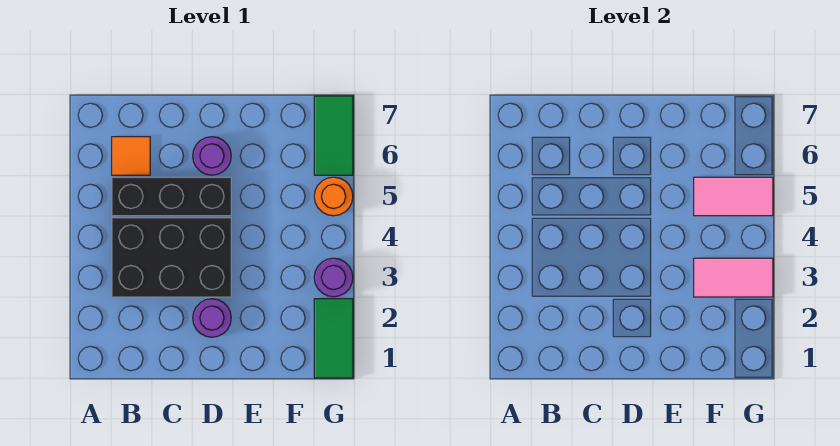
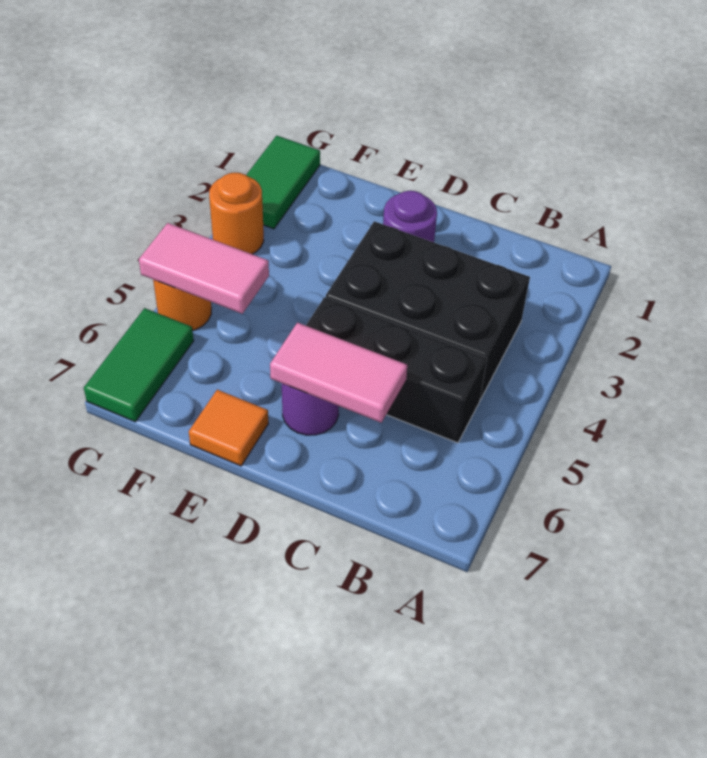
orange 1x1 tile [112,137,150,175] -> orange 1x1 tile moved to [189,390,268,466]
pink 1x2 tile [694,258,773,297] -> pink 1x2 tile moved to [270,323,407,423]
purple 1x1 round brick [314,258,353,297] -> orange 1x1 round brick [209,173,264,254]

